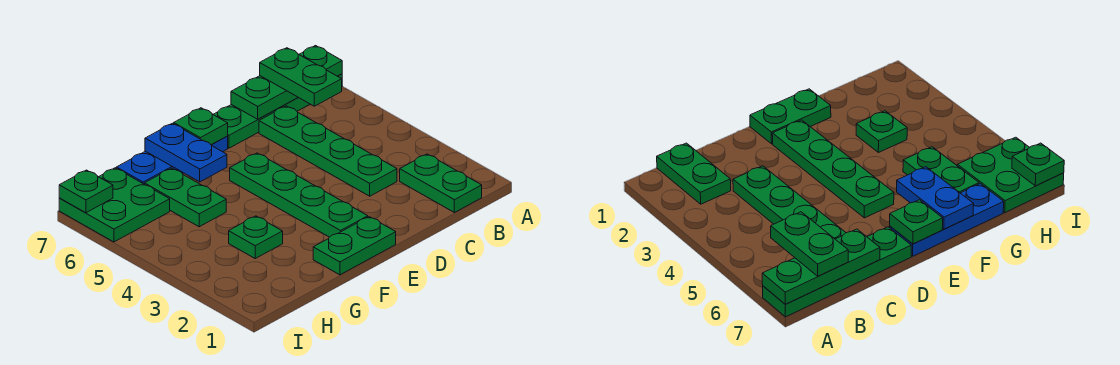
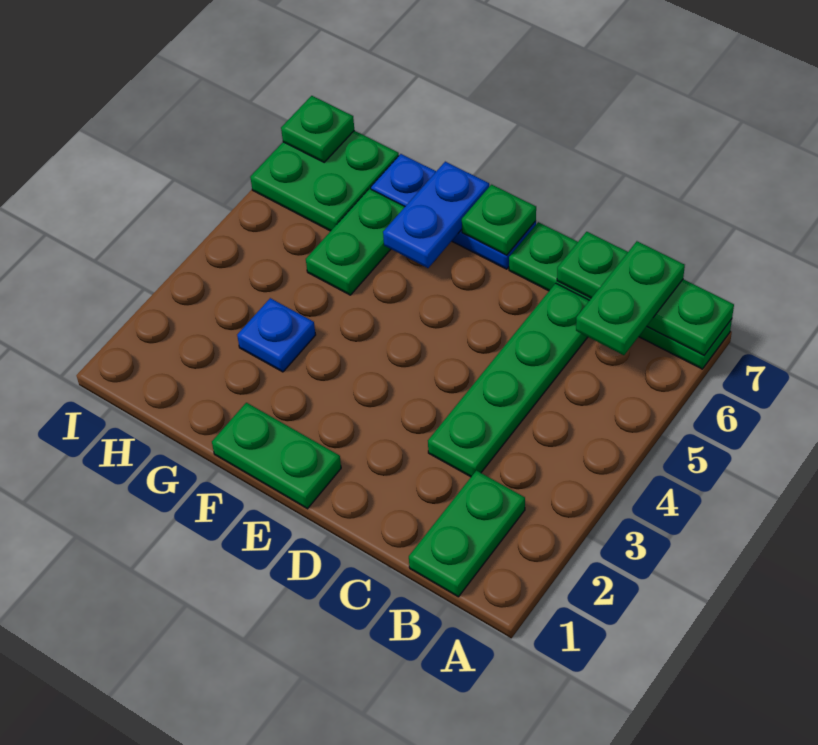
green 1x4 plate [230,153,368,237] -> none
green 1x1 plate [229,216,283,258] -> blue 1x1 plate [237,298,316,372]

